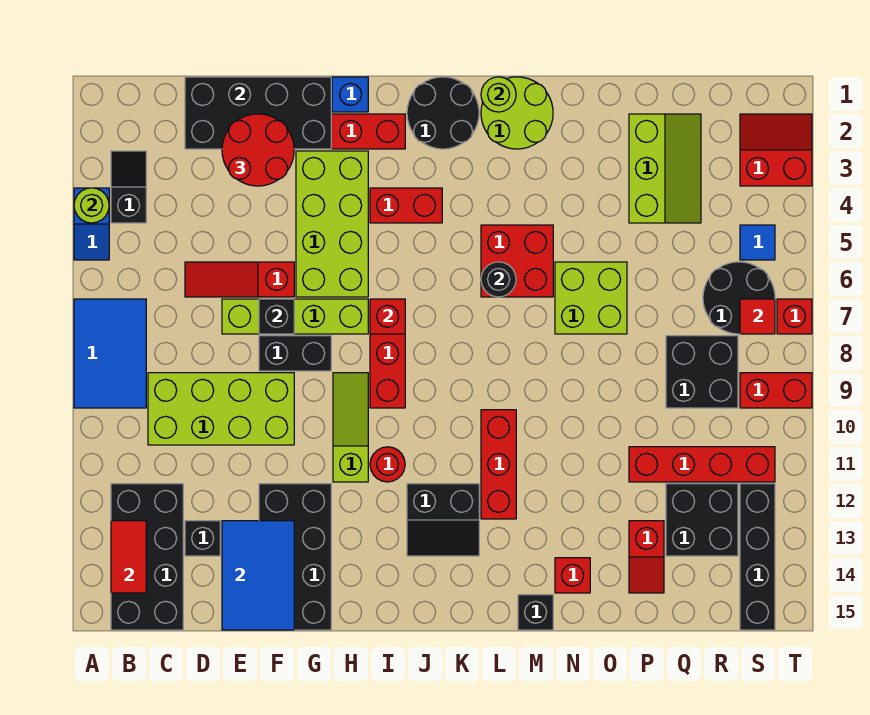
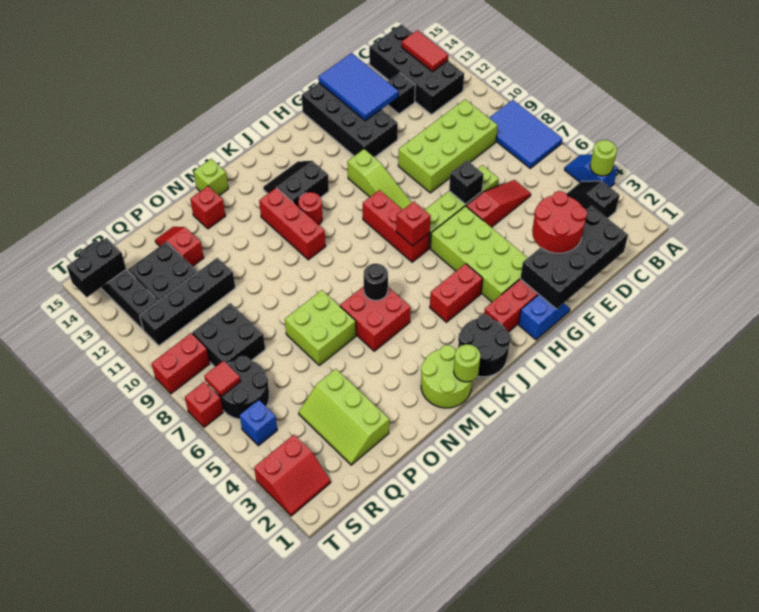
black 1x2 slope [111,151,146,223] -> black 1x2 slope turned to [567,181,620,218]
black 1x2 brick [259,336,331,371] -> black 1x2 brick moved to [67,238,126,297]
red 1x1 round brick [370,447,405,482] -> red 1x1 round brick moved to [298,192,322,225]
black 1x1 brick [518,595,553,630] -> lime 1x1 brick [194,159,228,195]
red 1x4 brick [629,447,775,482] -> black 1x4 brick [140,258,235,346]
blue 1x1 tile [740,225,775,260] -> blue 1x1 brick [240,400,277,446]

